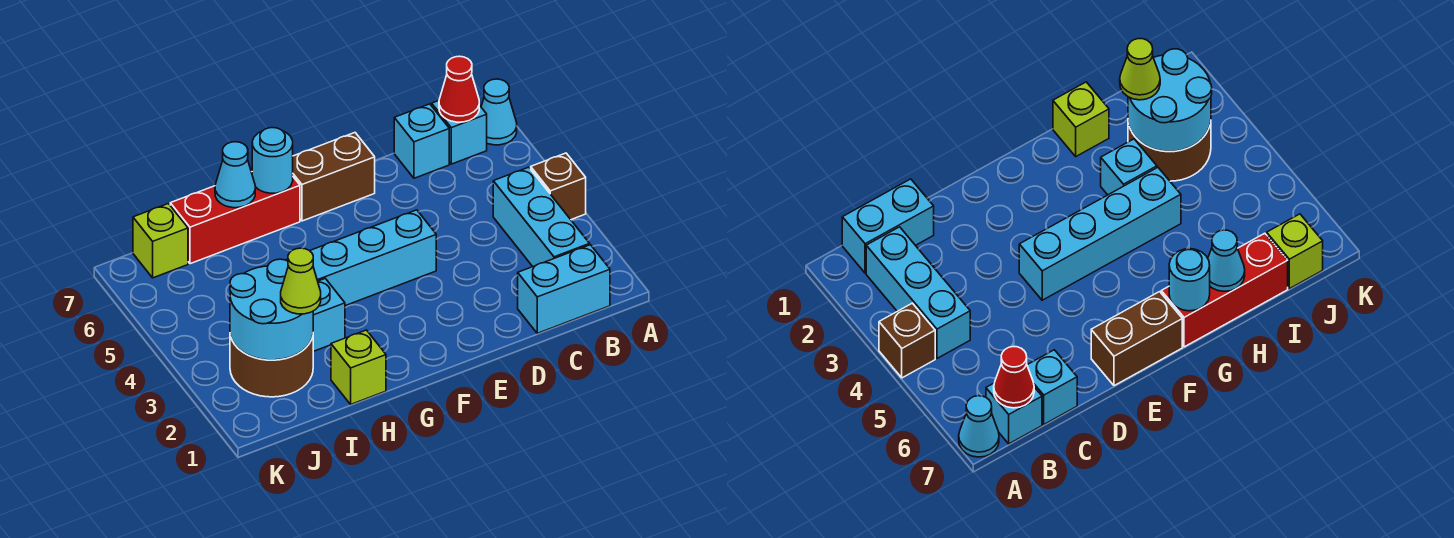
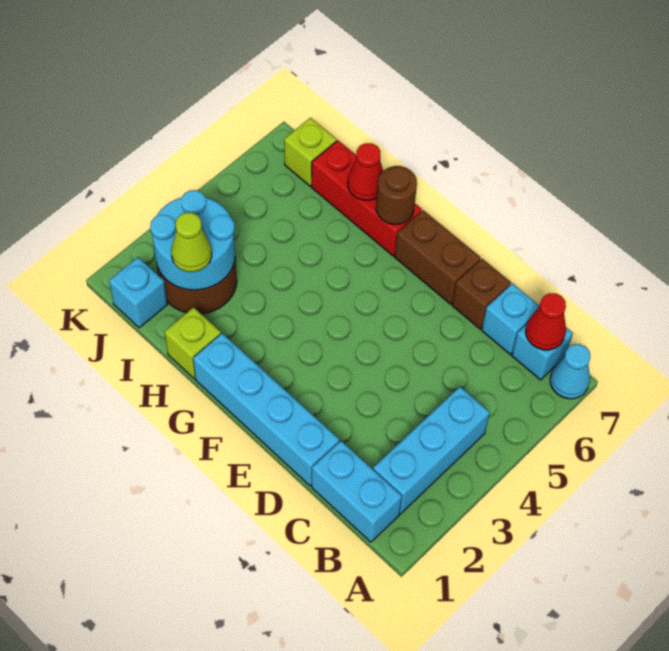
brown 1x1 brick [531,153,586,220] -> brown 1x1 brick moved to [452,259,511,329]
cyan 1x4 brick [286,210,436,306] -> cyan 1x4 brick moved to [193,333,339,486]
cyan 1x1 round brick [252,128,293,193] -> brown 1x1 round brick [376,166,417,224]
cyan 1x1 brick [313,279,345,351] -> cyan 1x1 brick moved to [109,257,168,328]
cyan 1x1 cone [215,142,255,208] -> red 1x1 cone [348,143,383,200]

